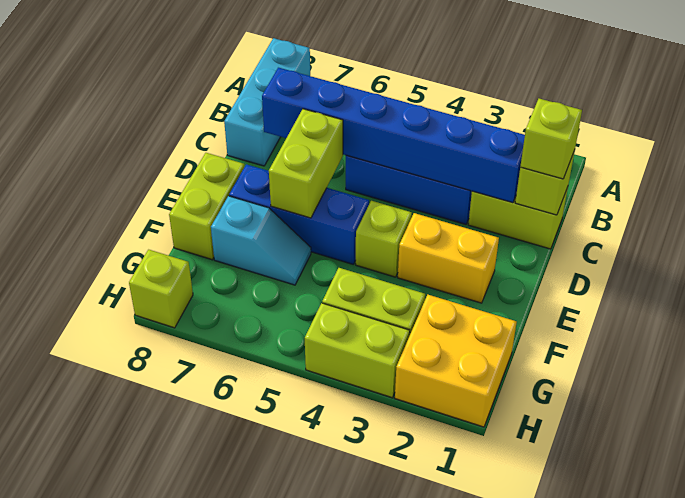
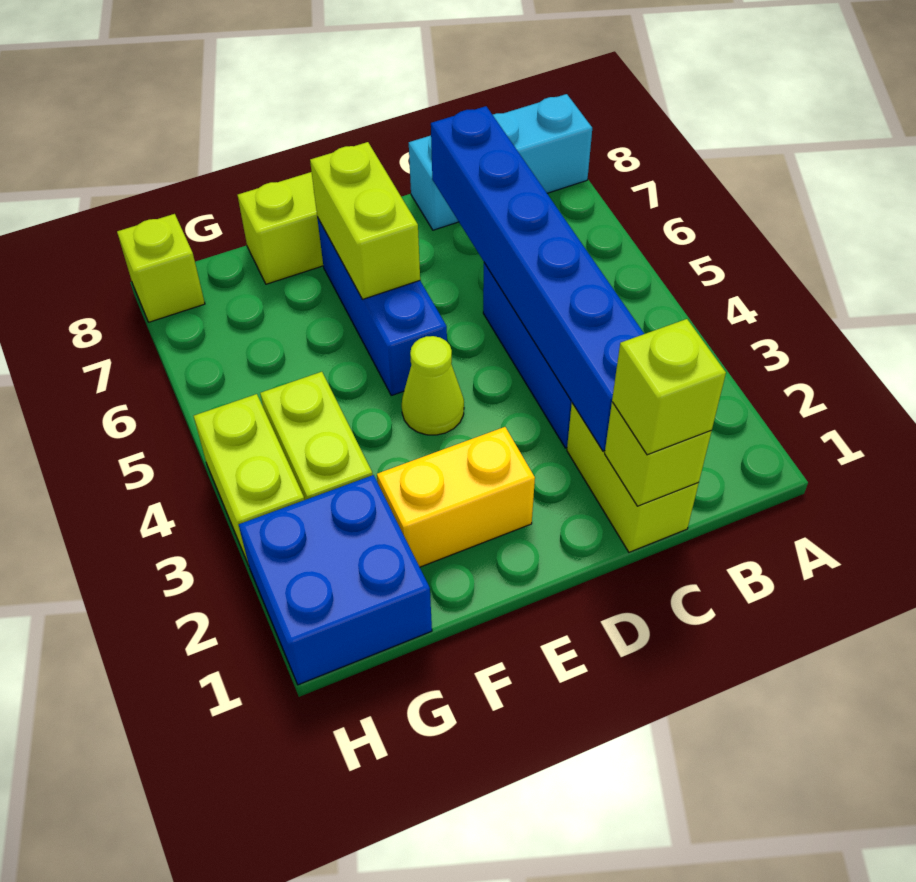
lime 1x2 brick [269,109,343,218] -> lime 1x2 brick turned to [310,142,420,299]
yellow 1x2 brick [398,213,499,303] -> yellow 1x2 brick turned to [377,427,535,567]
lime 1x1 brick [356,201,412,277] -> lime 1x1 cone [402,336,464,435]
cyan 1x2 slope [211,196,311,285] -> none
yellow 2x2 brick [395,295,517,427] -> blue 2x2 brick [239,475,432,685]

